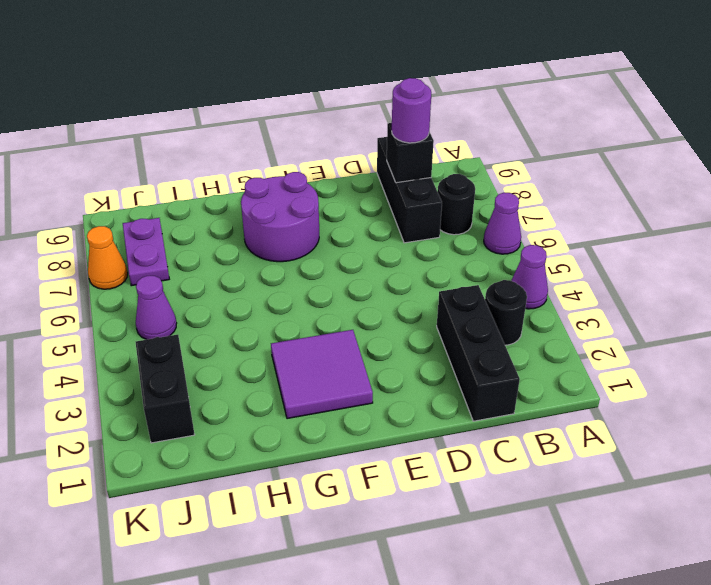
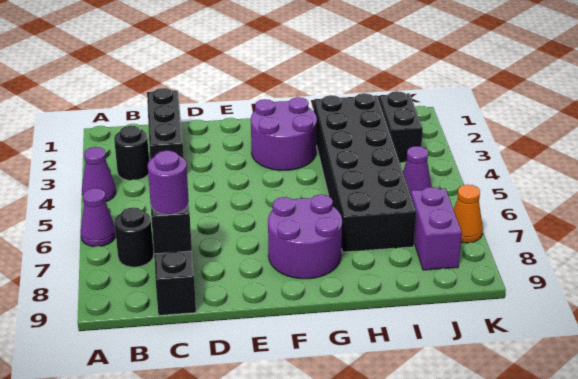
purple 2x2 tile [271,330,373,419] -> purple 2x2 round brick [251,97,317,170]
none -> black 2x6 brick [314,93,416,252]
purple 1x2 plate [123,218,169,286] -> purple 1x2 brick [411,187,462,270]

